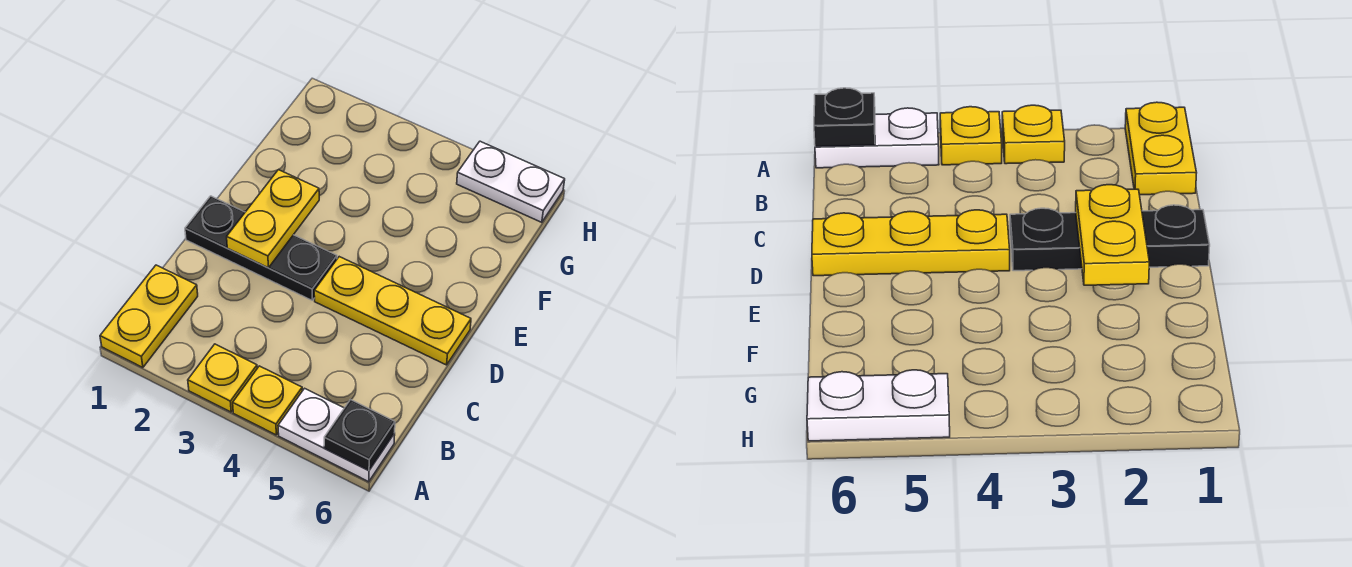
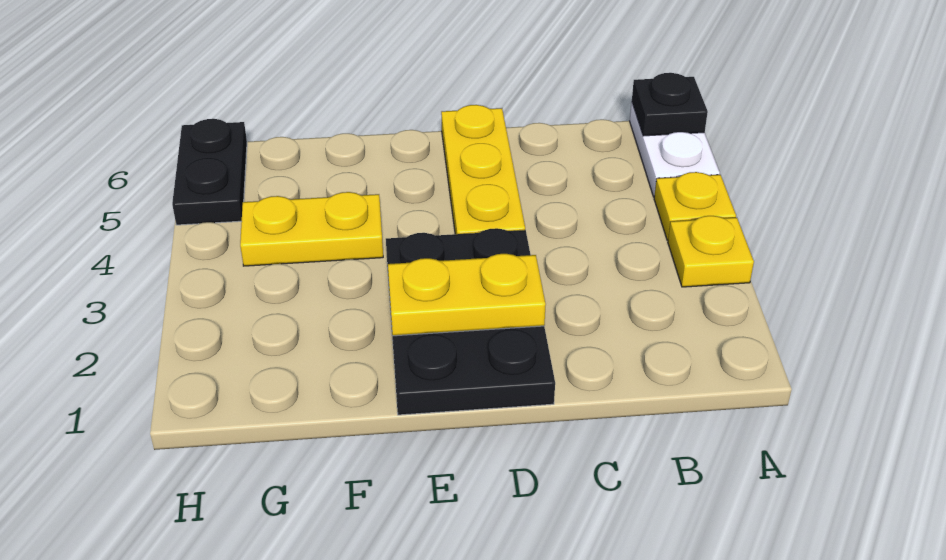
yellow 1x2 plate [100,265,198,368] -> yellow 1x2 plate moved to [240,192,383,266]
black 1x3 plate [185,196,337,300] -> black 2x3 plate [386,228,555,415]
white 1x2 plate [457,141,565,222] -> black 1x2 plate [172,119,247,225]

